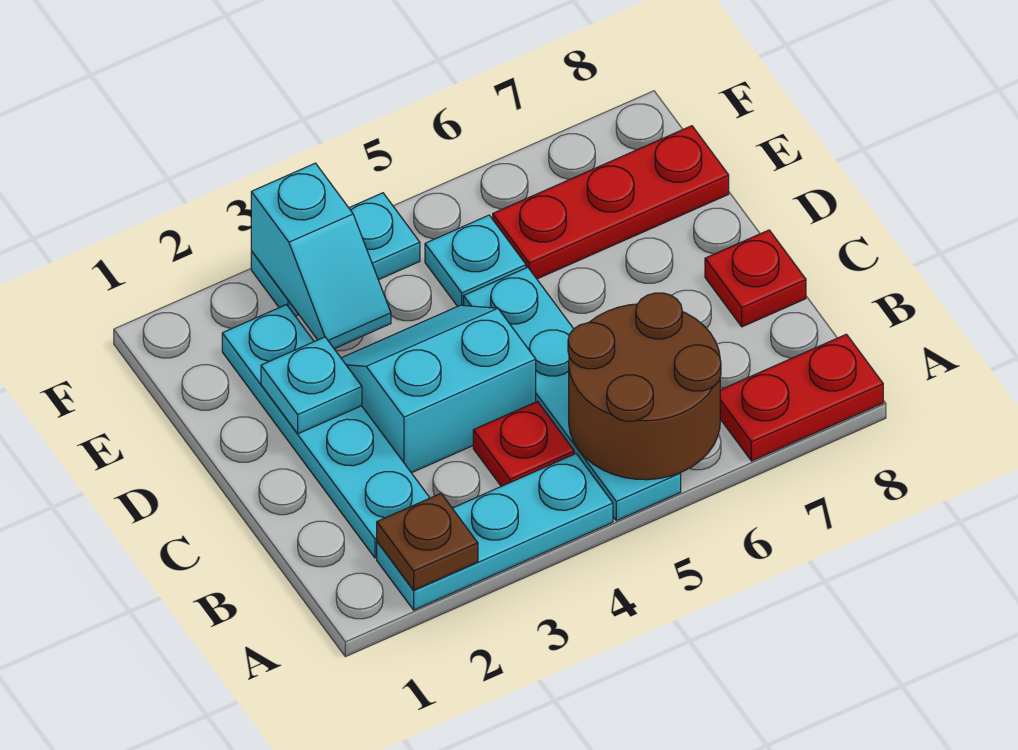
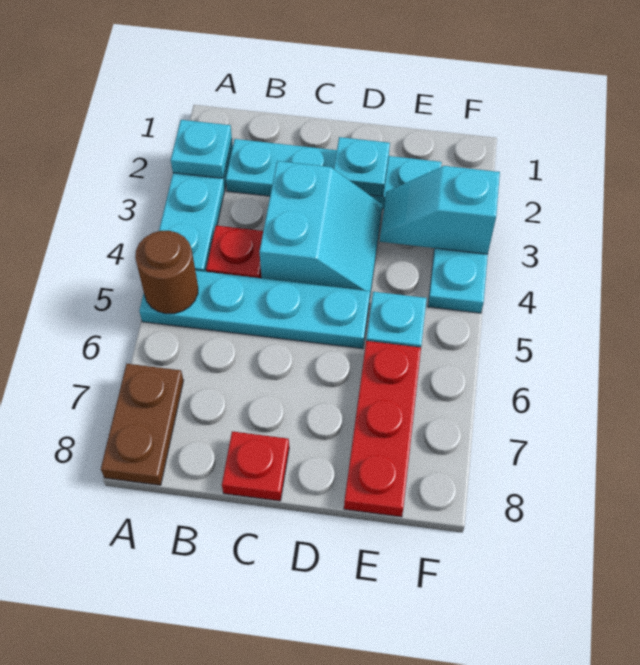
brown 1x1 plate [377,494,478,590] -> cyan 1x1 plate [171,120,232,178]
brown 2x2 round brick [568,293,721,480] -> brown 1x1 round brick [135,231,198,314]
red 1x2 plate [720,334,883,461] -> brown 1x2 plate [101,364,183,485]

